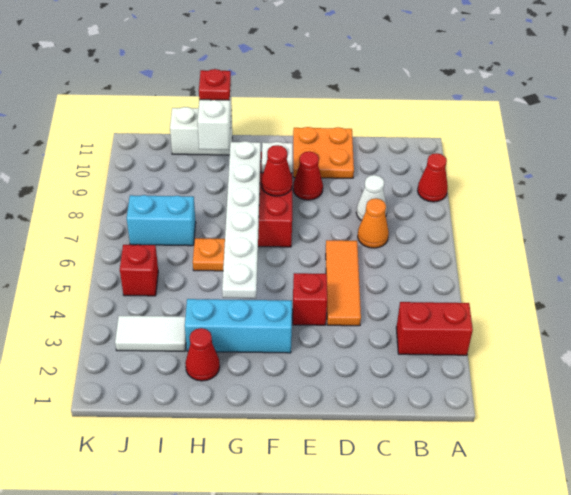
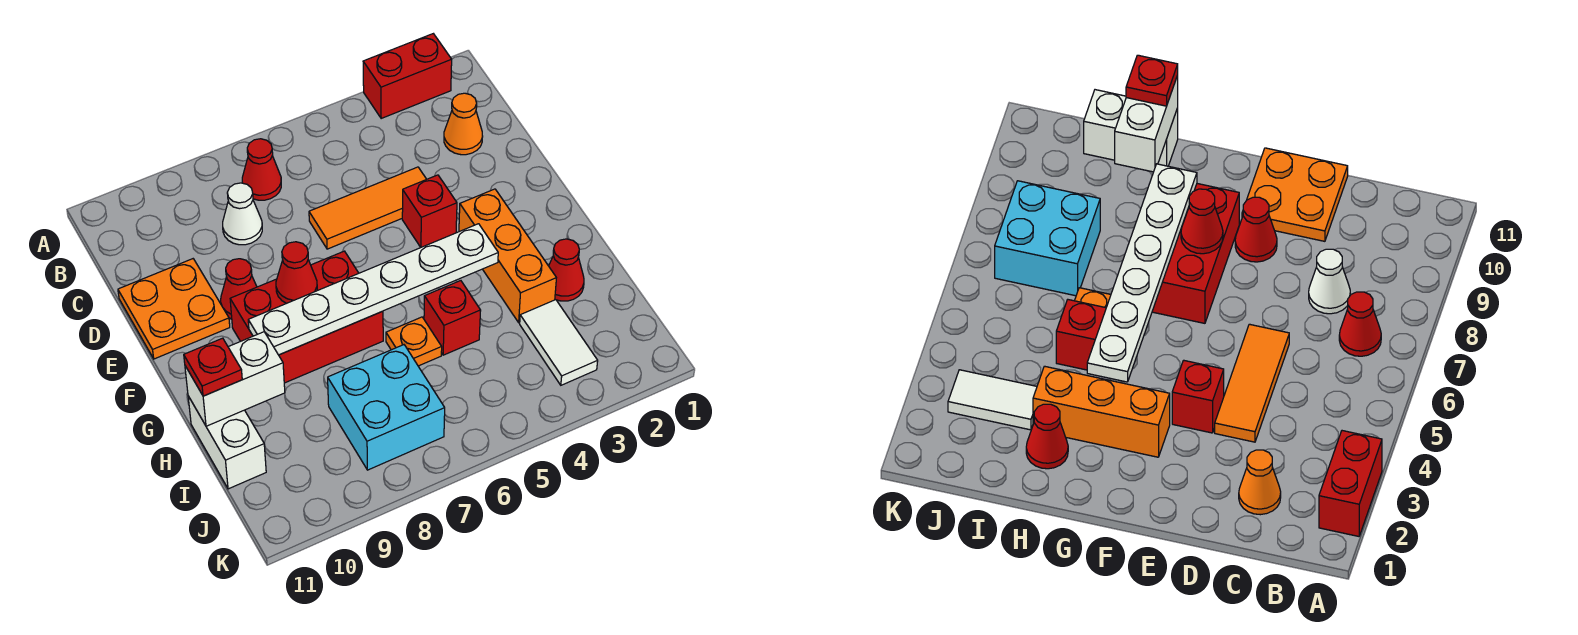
red 1x2 brick [396,302,473,355] -> red 1x2 brick turned to [363,34,452,118]
red 1x1 cone [418,153,448,202] -> red 1x1 cone moved to [242,139,281,200]
orange 1x1 cone [358,198,389,248] -> orange 1x1 cone moved to [444,93,483,155]
cyan 1x3 brick [185,299,292,353] -> orange 1x3 brick [459,189,556,323]
white 1x1 plate [262,142,293,173] -> none
cyan 1x2 brick [127,195,196,246] -> cyan 2x2 brick [328,345,445,470]
red 1x1 brick [120,245,158,296] -> red 1x1 brick moved to [424,281,481,355]

